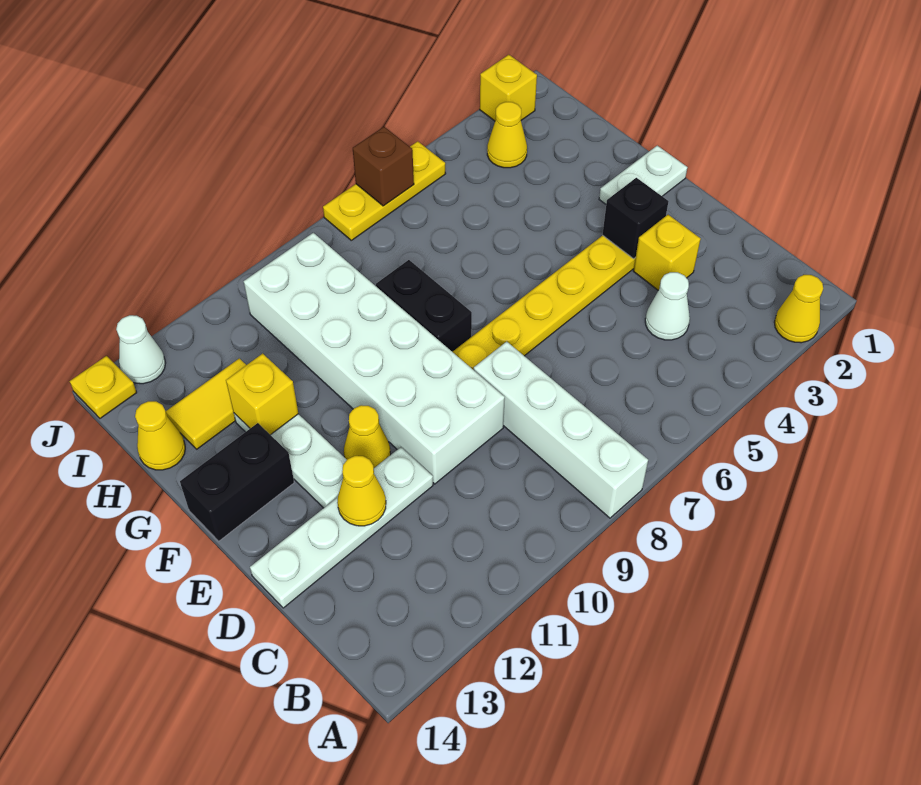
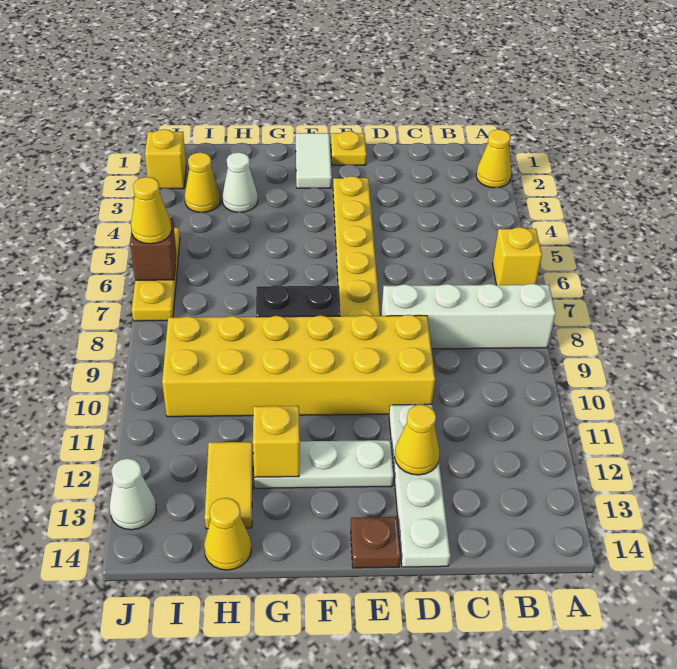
white 1x1 cone [645,272,690,340] -> white 1x1 cone moved to [222,152,258,212]
yellow 1x1 brick [634,215,701,290] -> yellow 1x1 brick moved to [493,227,542,285]
white 2x6 brick [244,233,505,484] -> yellow 2x6 brick [162,315,435,417]
black 1x1 brick [602,178,669,259] -> none
yellow 1x1 cone [344,405,390,468] -> yellow 1x1 cone moved to [131,177,172,244]
none -> brown 1x1 plate [351,517,401,568]
white 1x2 plate [599,146,688,204] -> white 1x2 tile [296,133,332,188]
black 1x2 brick [180,423,294,541] -> none
yellow 1x1 plate [70,356,137,418] -> yellow 1x1 plate moved to [331,131,366,165]

